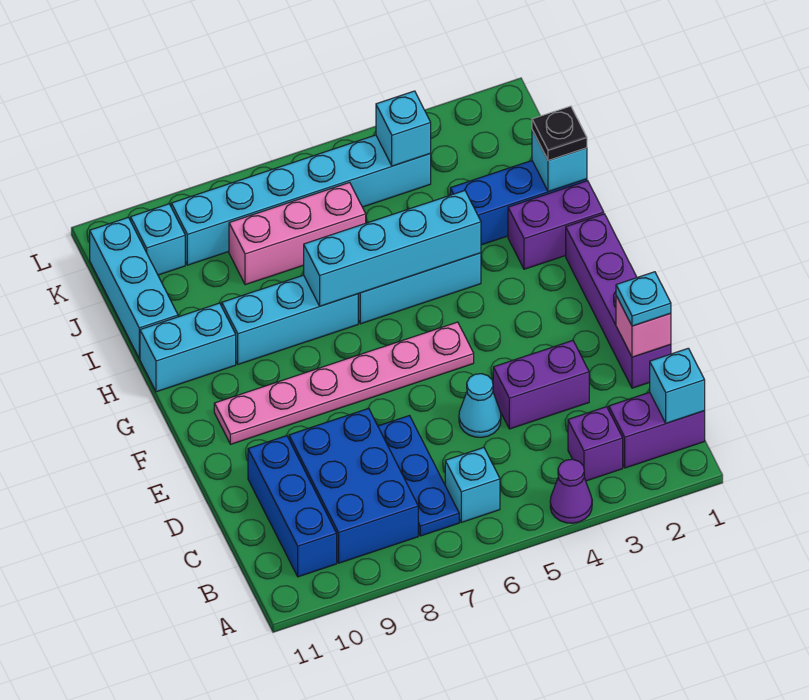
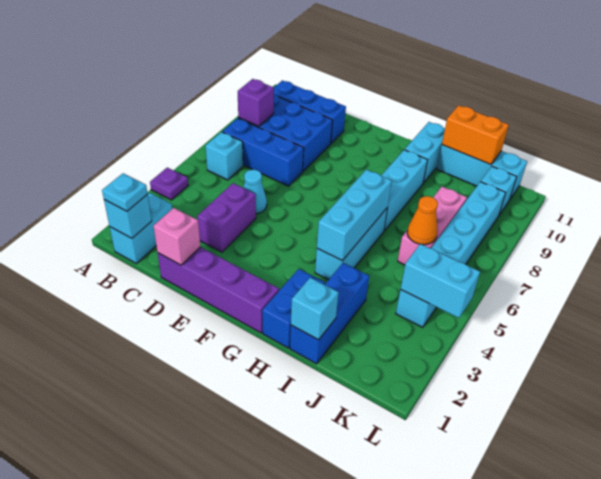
purple 1x1 cone [550,459,592,523] -> purple 1x1 plate [150,168,188,200]
purple 1x2 brick [609,392,705,468] -> cyan 1x2 brick [110,193,172,264]
purple 1x1 brick [568,407,623,481] -> purple 1x1 brick moved to [238,79,274,126]
blue 1x3 plate [378,416,459,536] -> blue 1x3 brick [222,118,304,186]
cyan 1x1 plate [616,272,671,326] -> cyan 1x1 plate moved to [102,173,148,211]
pink 1x6 plate [214,322,474,444] -> none
purple 1x2 brick [508,181,604,269] -> blue 1x2 brick [262,269,325,348]
cyan 1x4 brick [304,191,481,306] -> cyan 1x3 brick [317,170,392,261]
black 1x1 plate [532,106,587,161] -> none
none -> orange 1x2 brick [442,105,509,165]
none -> orange 1x1 cone [407,196,438,245]
cyan 1x1 brick [376,91,431,166] -> cyan 1x2 brick [400,244,480,318]

